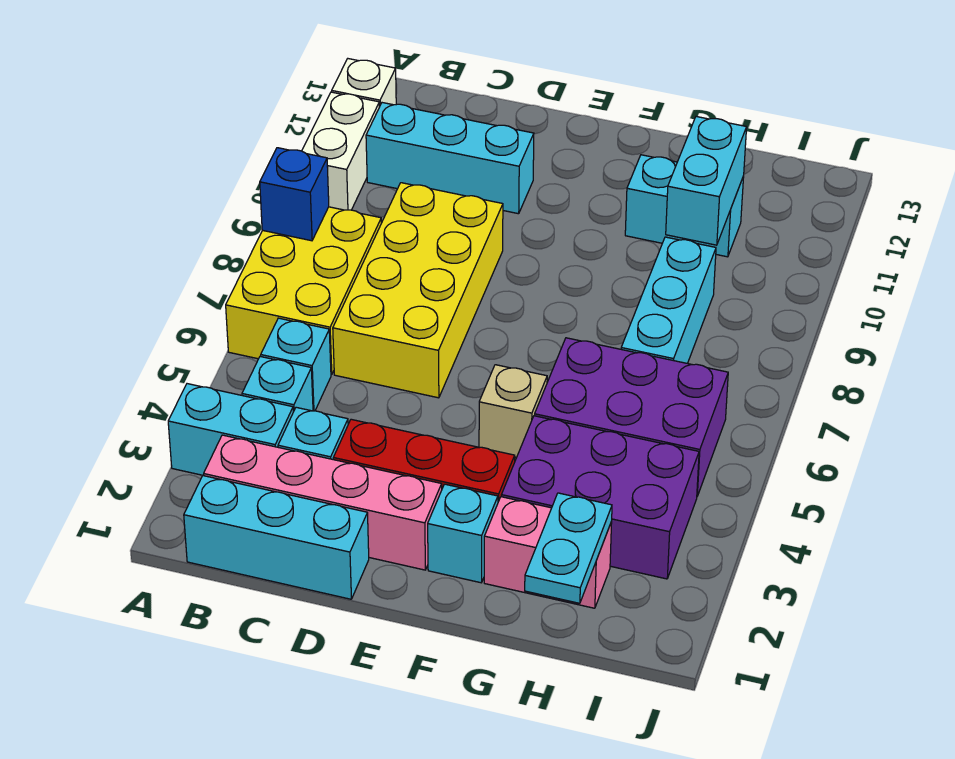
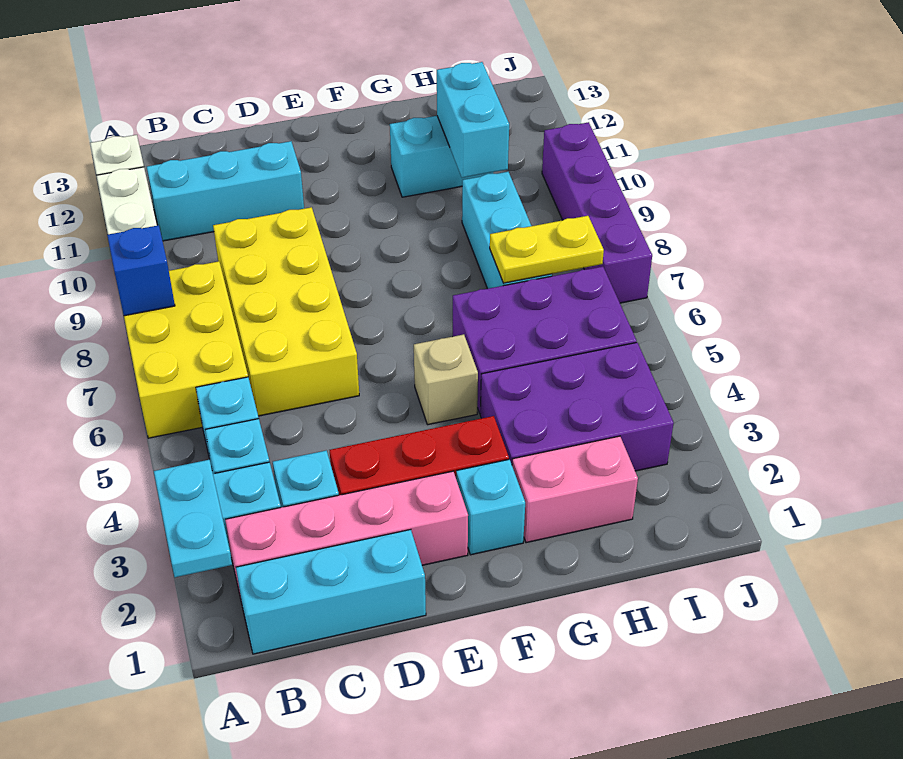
cyan 1x2 plate [525,493,612,603] -> cyan 1x2 plate moved to [154,460,232,577]
none -> yellow 1x2 plate [490,216,604,283]
none -> purple 1x4 brick [542,122,652,303]

